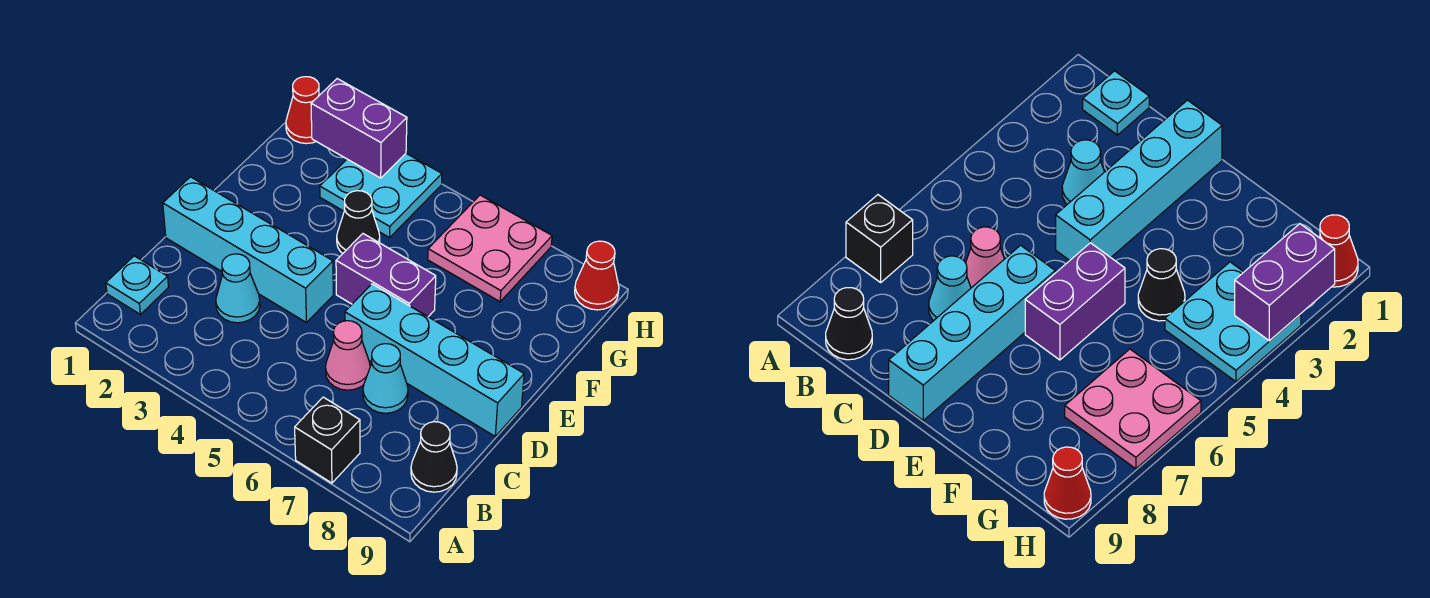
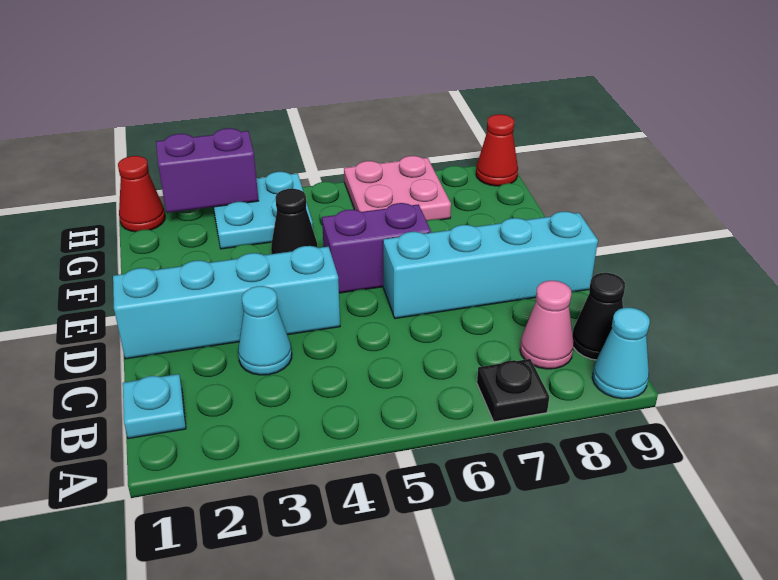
black 1x1 brick [295,397,360,483] -> black 1x1 plate [477,359,549,422]
pink 1x1 cone [325,321,370,390] -> pink 1x1 cone moved to [520,281,574,369]
cyan 1x1 cone [363,344,408,413] -> cyan 1x1 cone moved to [592,308,650,399]

